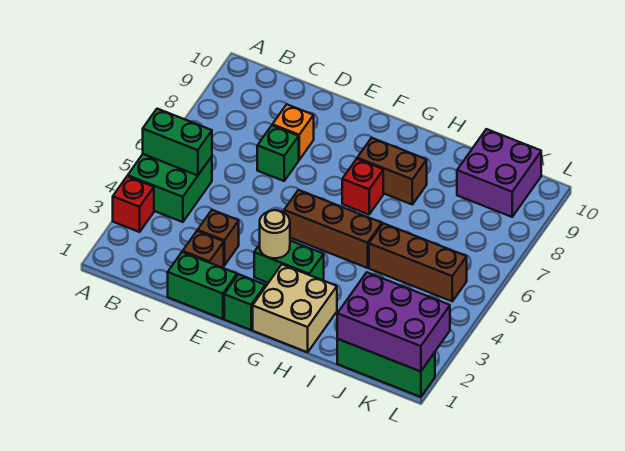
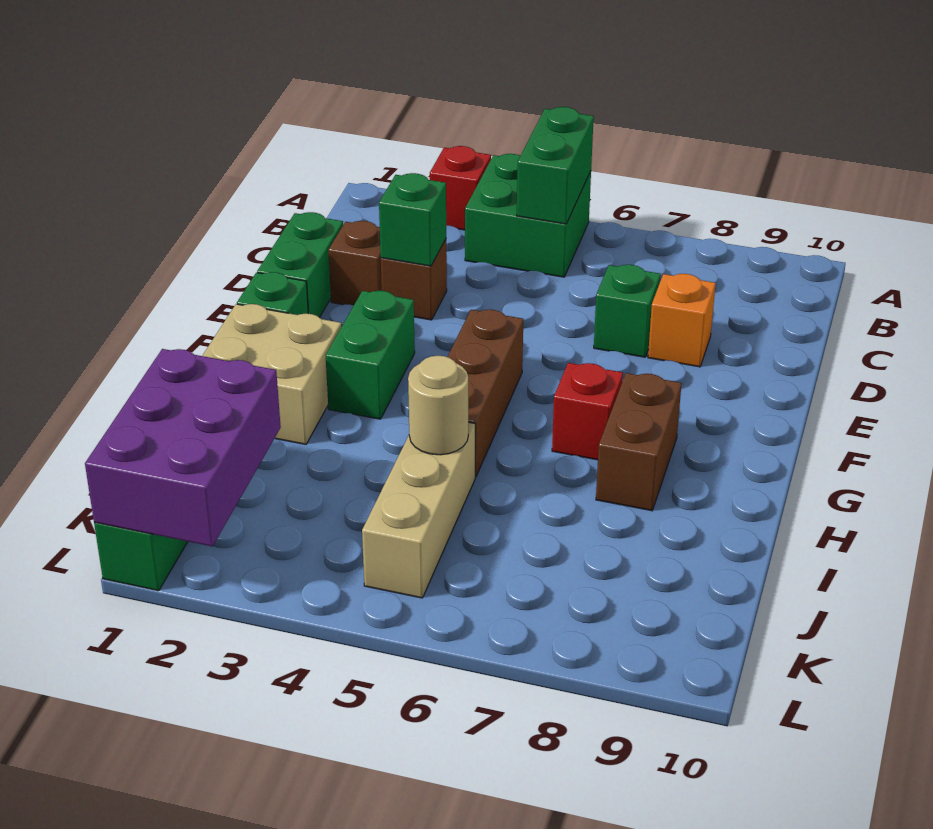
none -> green 1x1 brick [379,173,446,266]
tan 1x1 round brick [260,210,290,258] -> tan 1x1 round brick moved to [408,356,468,455]
brown 1x3 brick [369,223,467,301] -> tan 1x3 brick [362,422,475,598]
purple 2x2 brick [457,129,541,217] -> none

